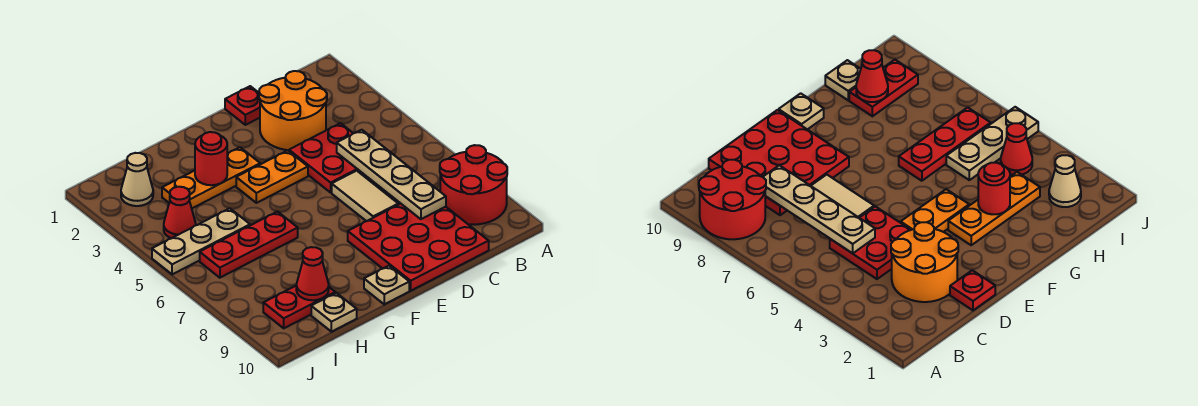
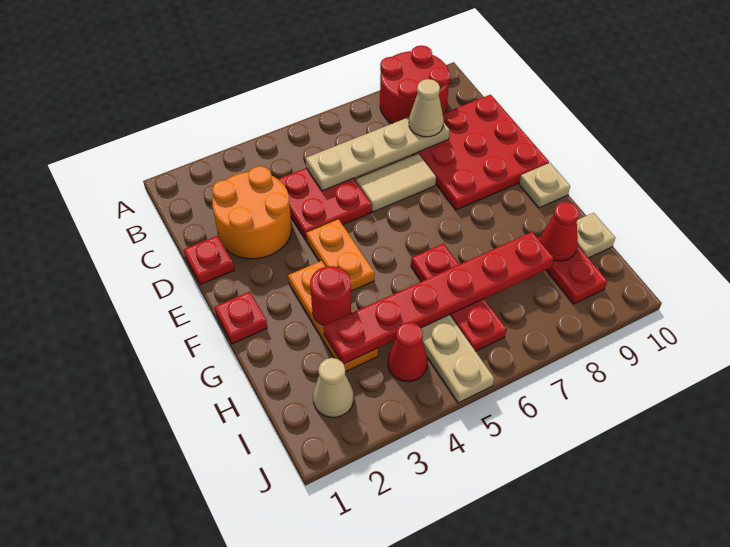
none -> tan 1x1 cone [409,79,444,137]
none -> red 1x1 plate [215,292,267,344]
none -> red 1x6 plate [324,232,554,364]

